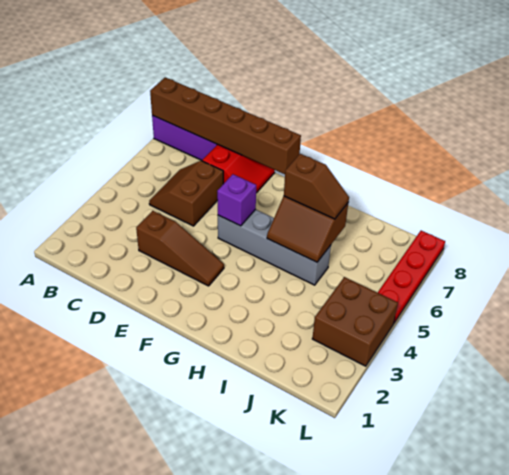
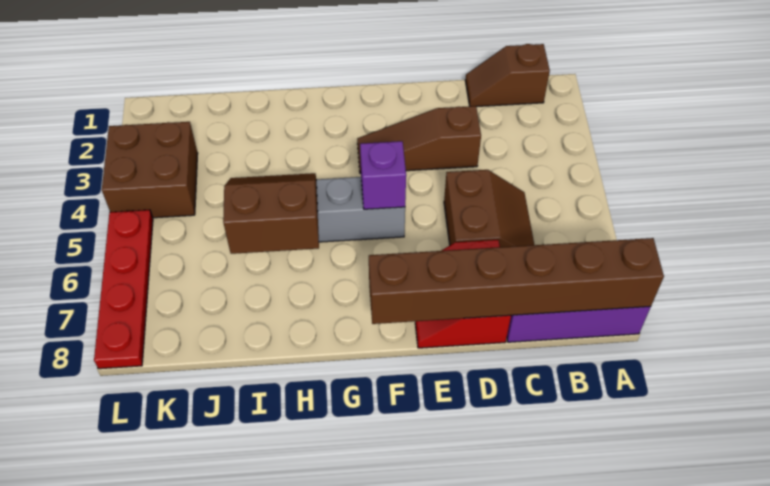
brown 1x2 slope [284,154,349,219] -> brown 1x2 slope moved to [465,44,550,107]

